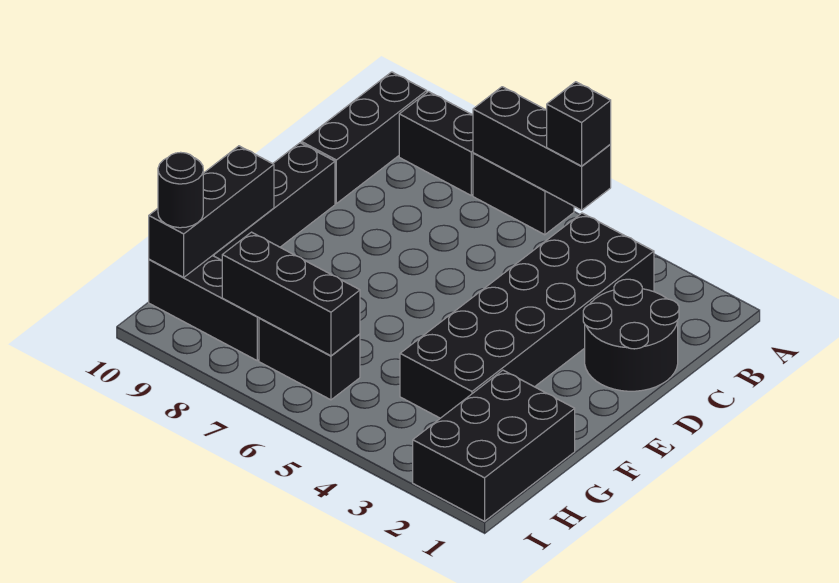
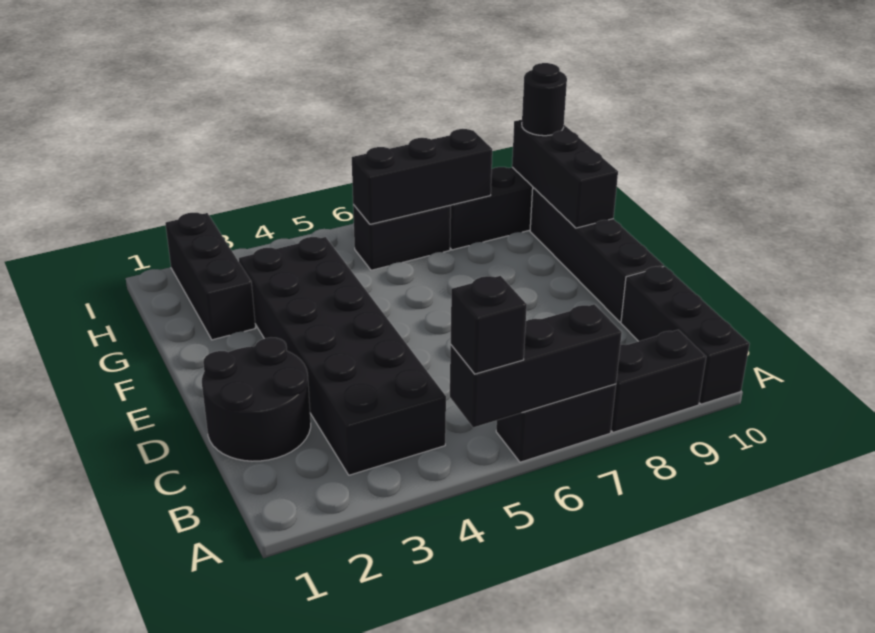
black 2x3 brick [413,370,575,521] -> black 1x3 brick [165,213,255,340]

